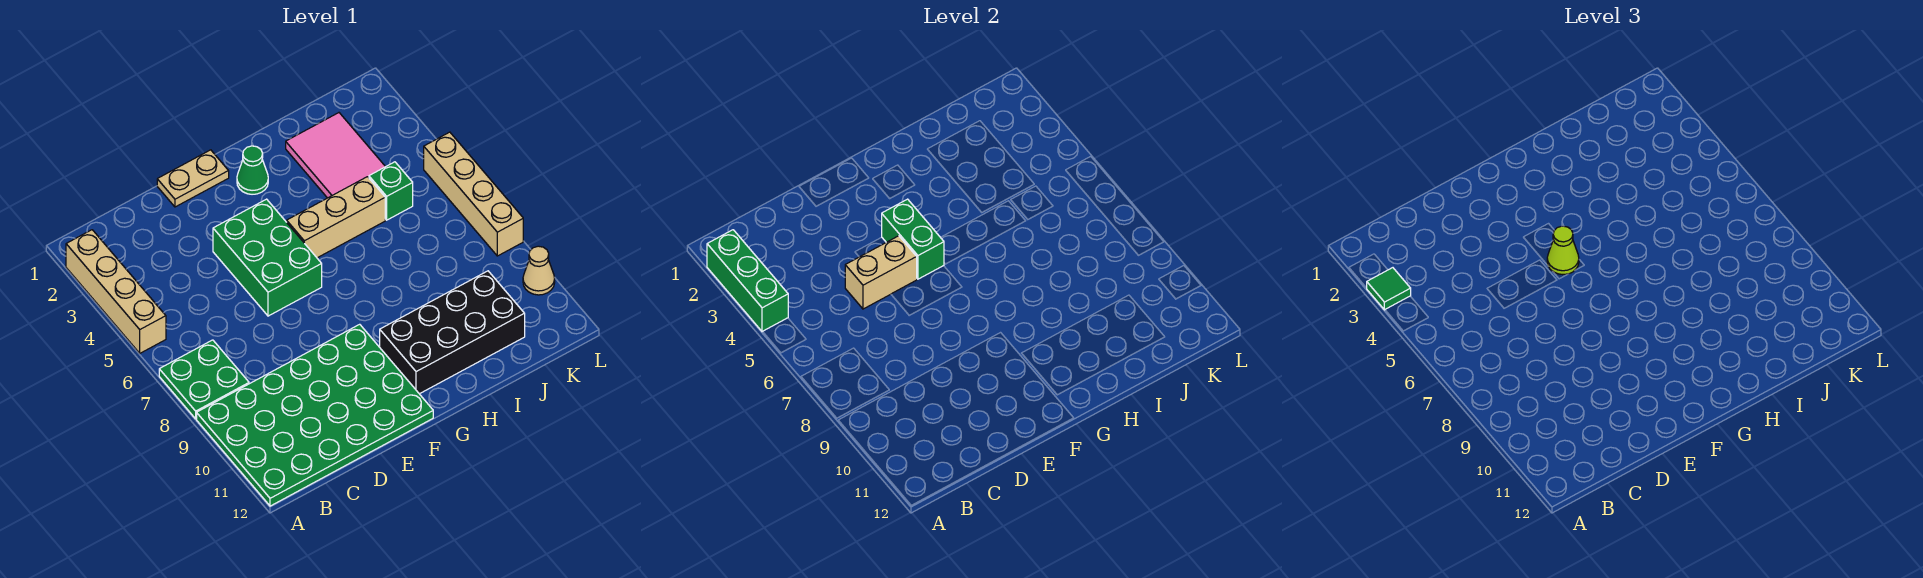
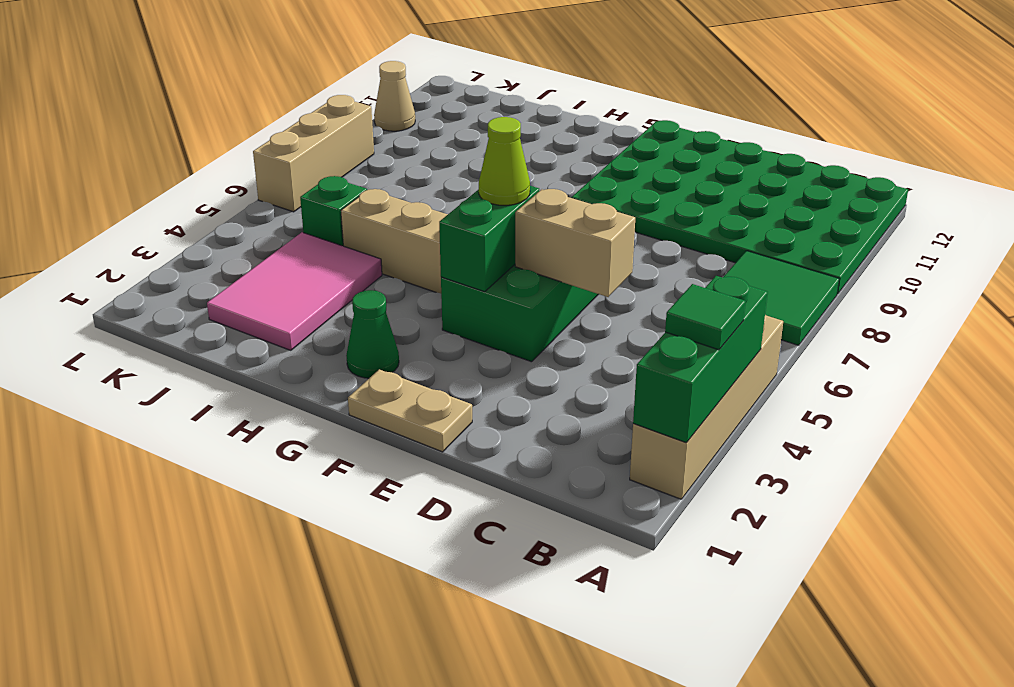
green 2x2 plate [159,340,249,419] -> green 2x2 tile [724,251,839,345]
black 2x4 brick [380,271,525,394] -> none
tan 1x4 brick [424,132,523,256] -> tan 1x3 brick [253,95,374,212]

